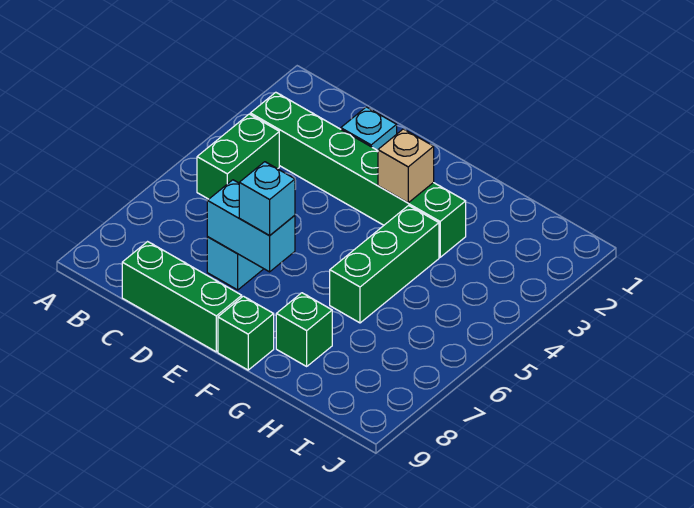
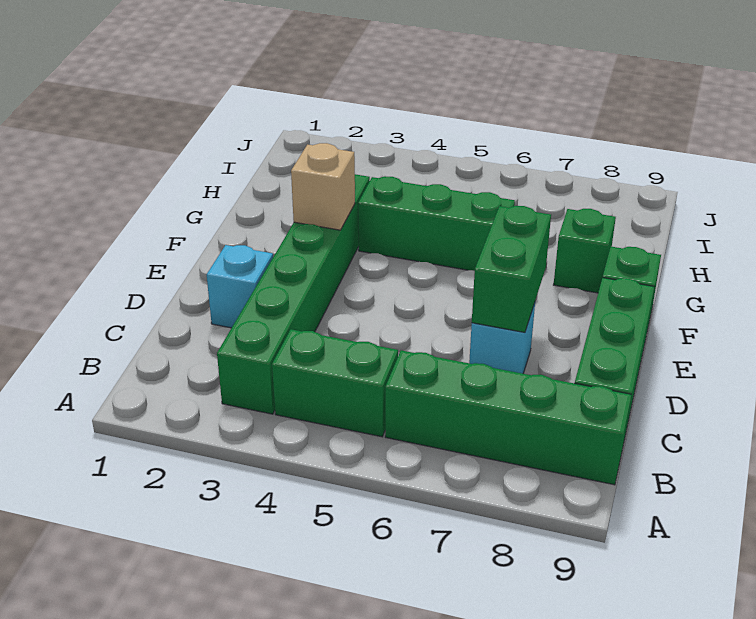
none -> green 1x4 brick [385,350,632,485]
cyan 1x2 brick [207,180,295,272] -> green 1x2 brick [472,206,551,332]
cyan 1x1 brick [239,162,295,236] -> none

